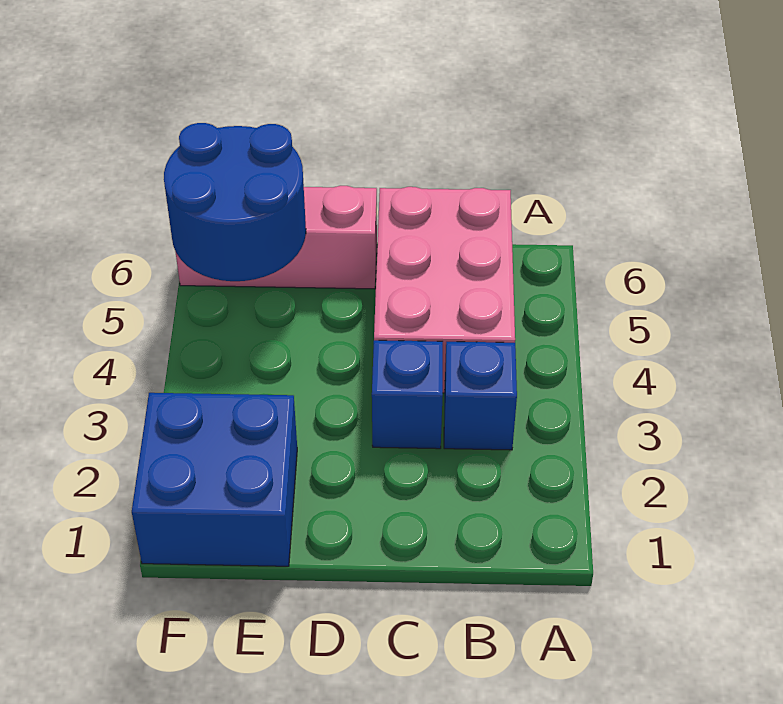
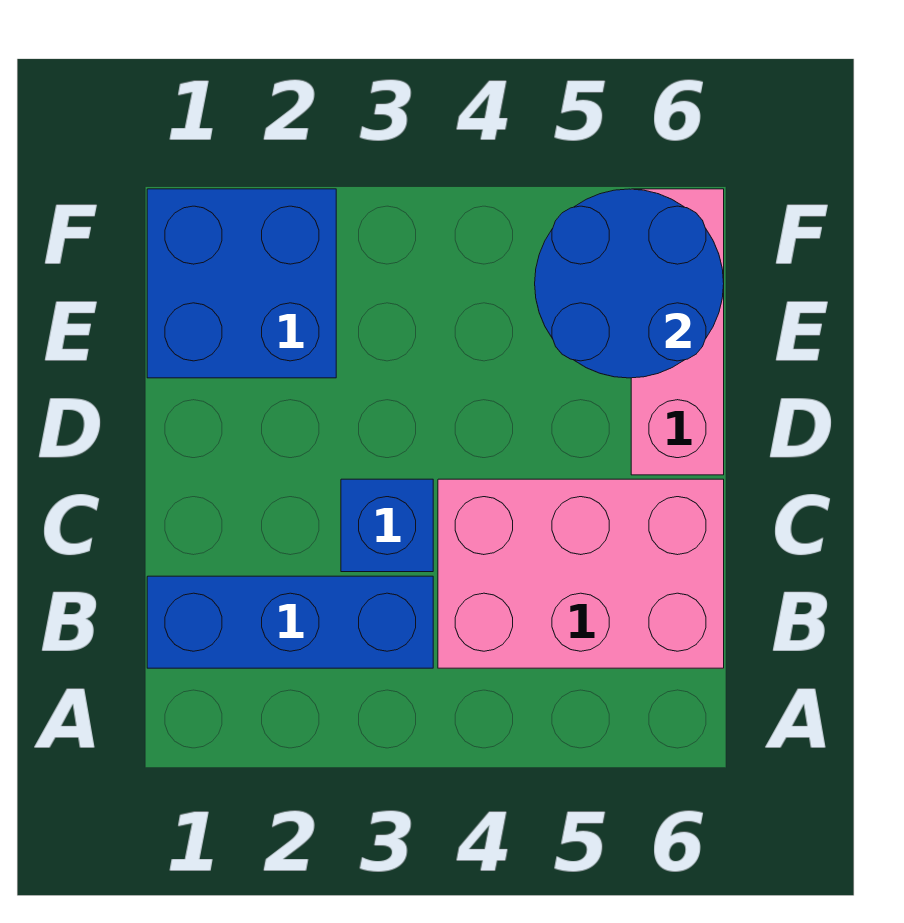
blue 1x1 brick [444,342,517,450] -> blue 1x3 brick [147,576,433,668]

